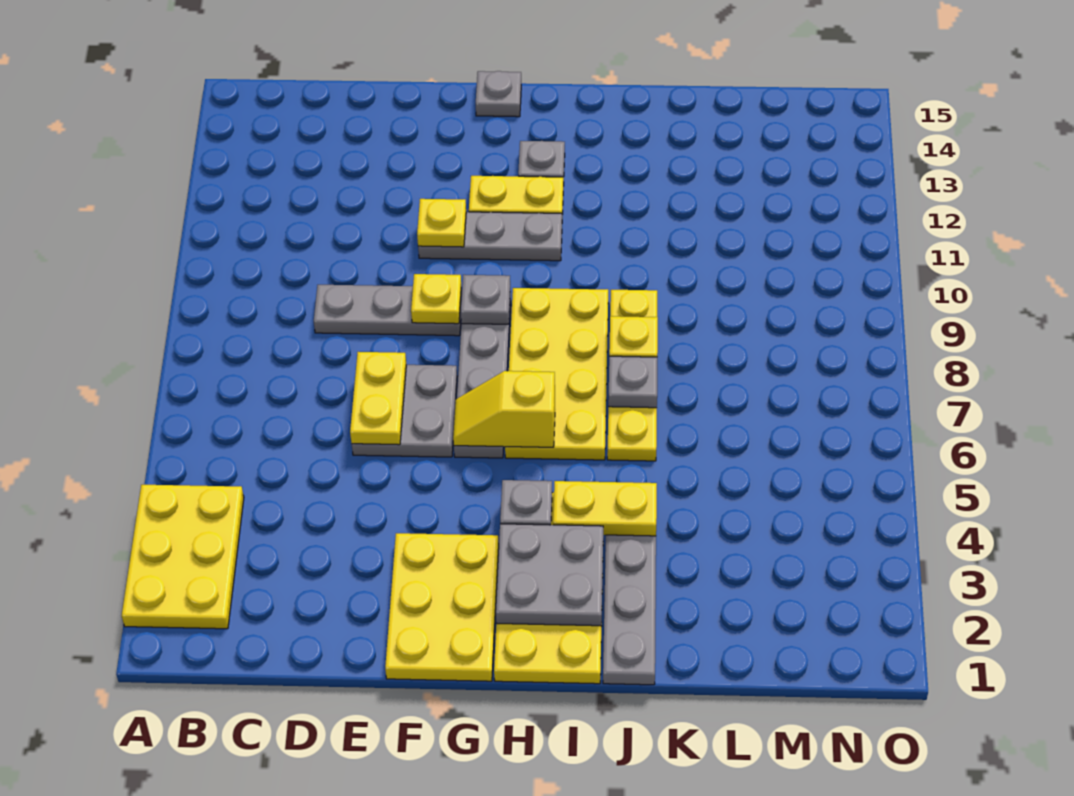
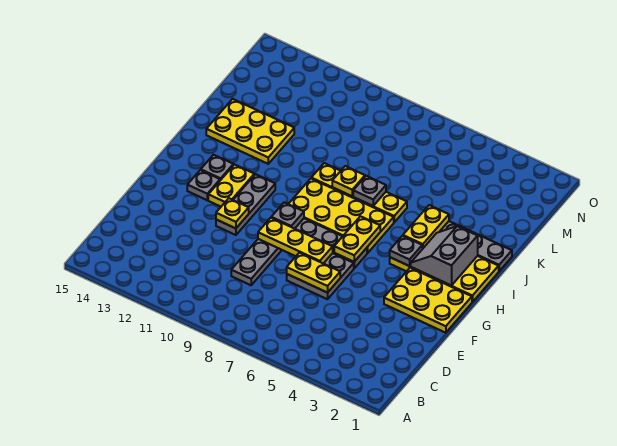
yellow 2x3 plate [122,485,244,629] -> yellow 2x3 plate moved to [206,99,294,164]
yellow 1x1 plate [411,274,461,324] -> yellow 1x3 plate [258,218,333,263]
yellow 1x2 slope [453,371,555,447] -> yellow 1x2 plate [334,216,380,262]
grey 1x1 plate [476,71,521,117] -> grey 1x1 plate moved to [187,170,220,200]
grey 2x2 plate [496,524,603,626] -> grey 2x2 slope [411,226,478,286]

